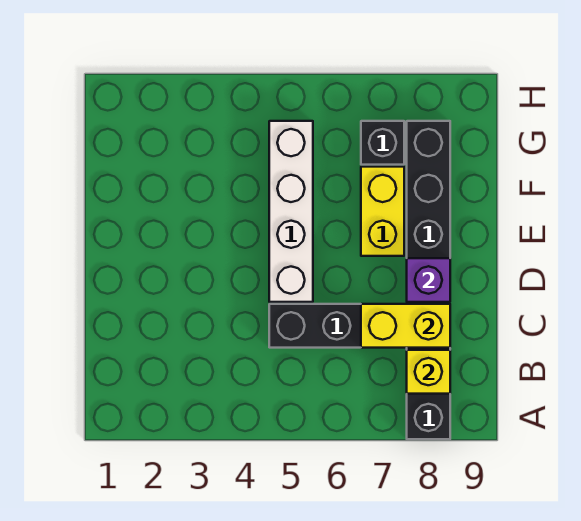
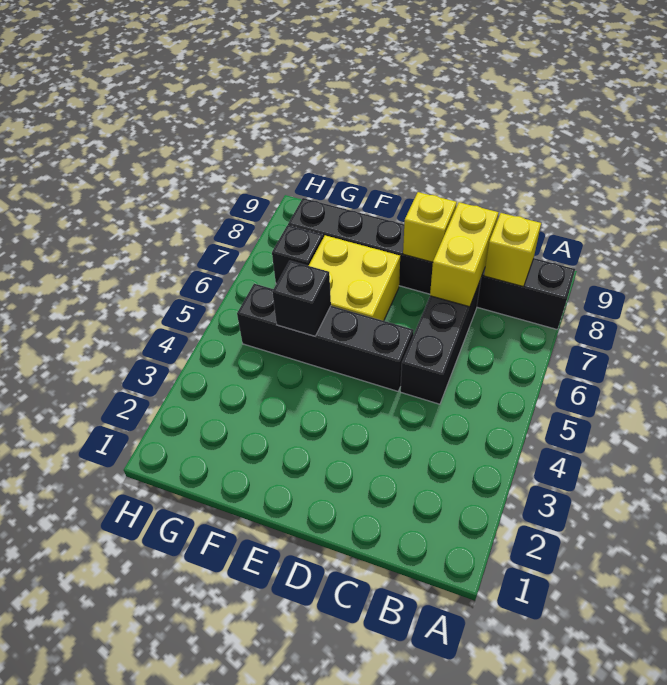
white 1x4 brick [269,121,313,302] -> black 1x4 brick [237,284,414,391]
purple 1x1 brick [407,258,450,302] -> yellow 1x1 brick [403,192,457,262]
yellow 1x2 brick [361,167,404,256] -> yellow 2x2 brick [308,235,400,321]
none -> black 1x1 brick [272,261,331,336]

